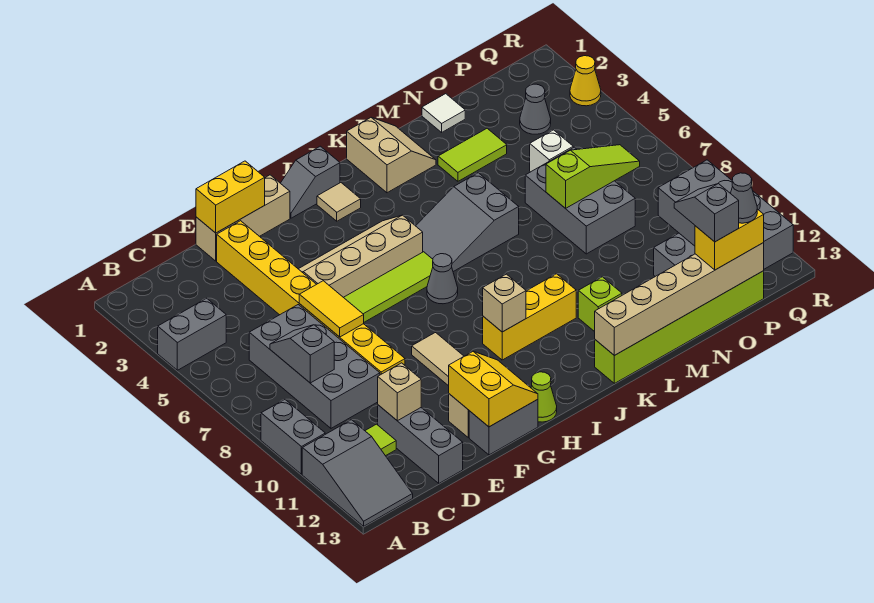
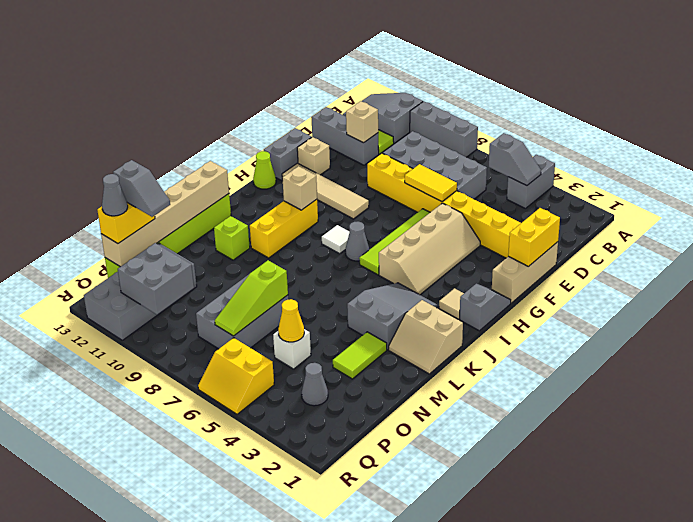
grey 1x2 brick [261,400,325,474] -> grey 1x3 brick [410,101,478,157]
grey 1x2 slope [270,325,334,383] -> grey 1x2 slope moved to [489,133,541,186]
yellow 2x2 slope [449,352,538,427] -> yellow 2x2 slope moved to [198,338,274,414]
grey 2x3 slope [416,173,519,272] -> grey 2x3 slope moved to [347,283,437,350]
white 1x1 tile [422,94,465,132] -> white 1x1 tile moved to [322,225,350,254]
grey 2x3 brick [525,147,635,254] -> grey 2x3 brick turned to [196,275,288,349]
yellow 1x1 cone [570,56,601,106] -> yellow 1x1 cone moved to [278,299,304,342]

